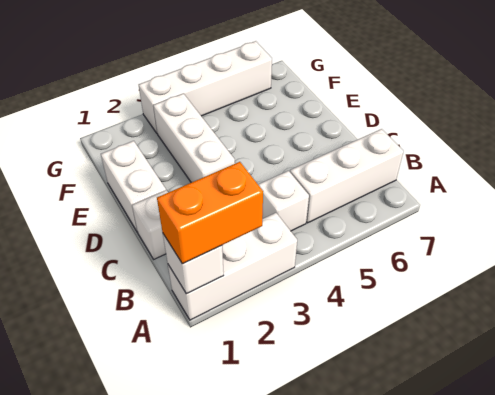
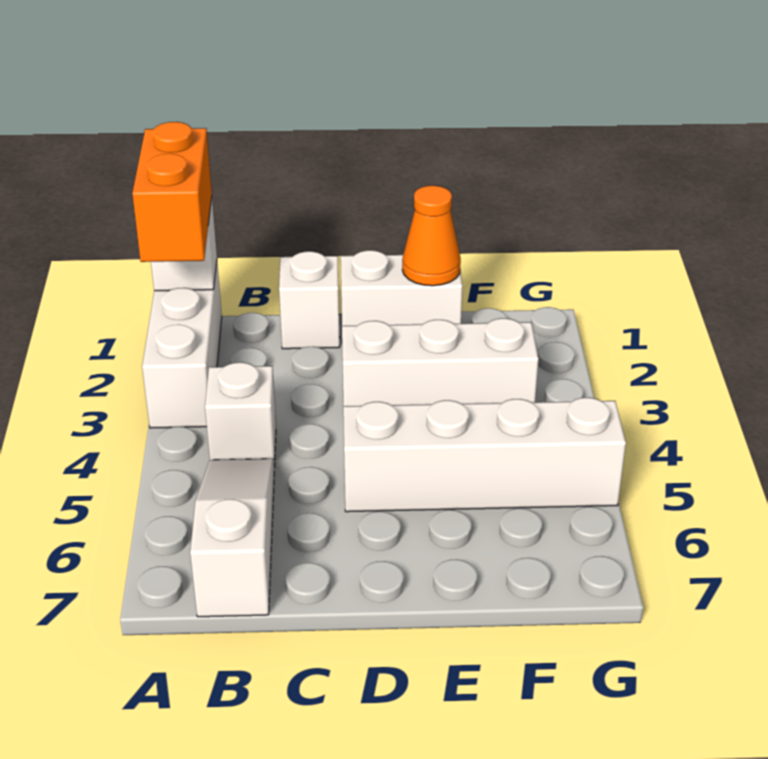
white 1x3 brick [290,129,404,223] -> white 1x3 slope [190,459,274,617]
none -> orange 1x1 cone [402,186,461,286]
white 1x4 brick [139,41,272,133] -> white 1x4 brick turned to [343,397,626,512]

